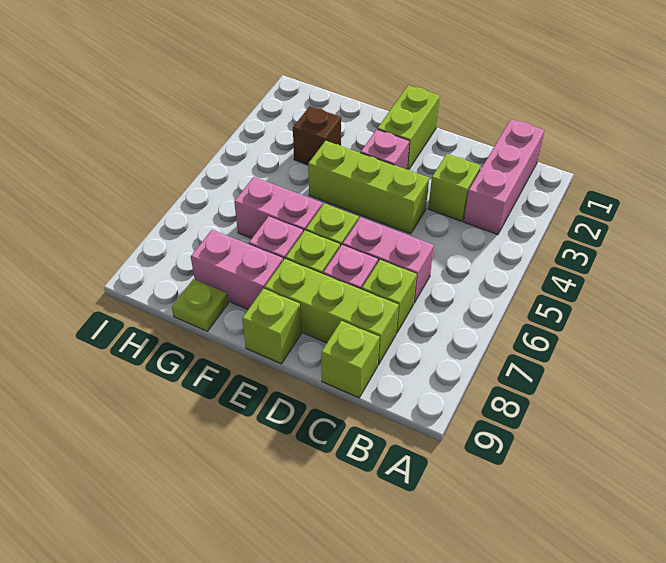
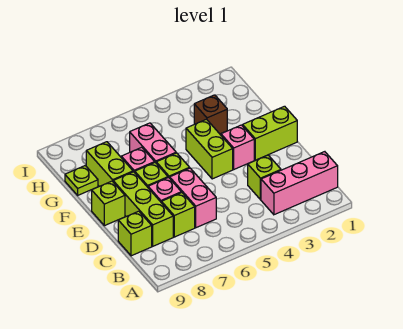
lime 1x3 brick [308,141,429,234] -> lime 1x2 brick [186,119,233,179]
pink 1x2 brick [191,230,283,309] -> lime 1x2 brick [86,142,133,186]

